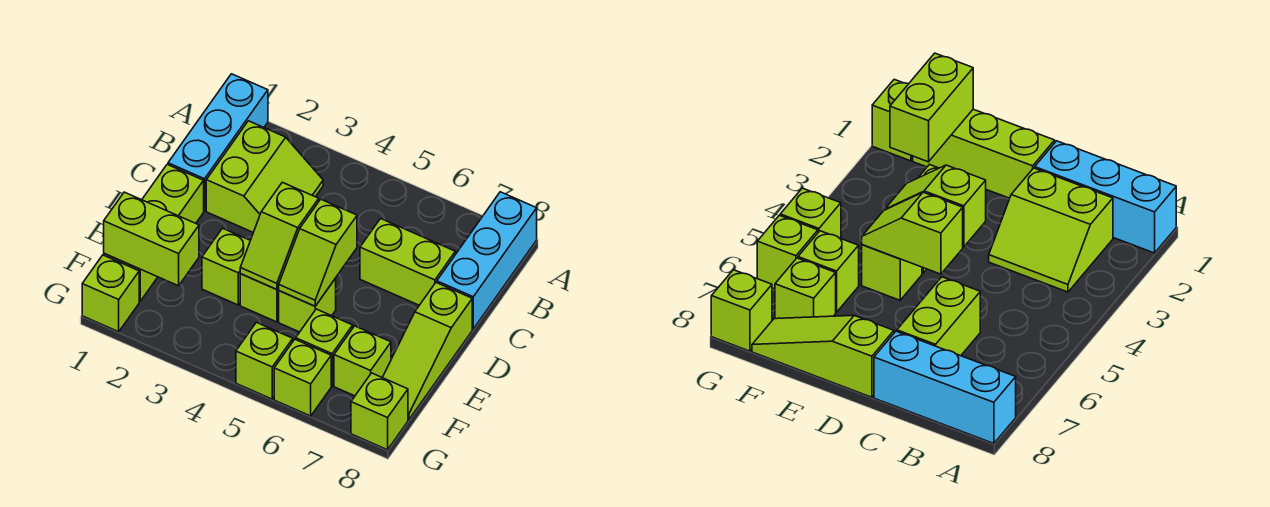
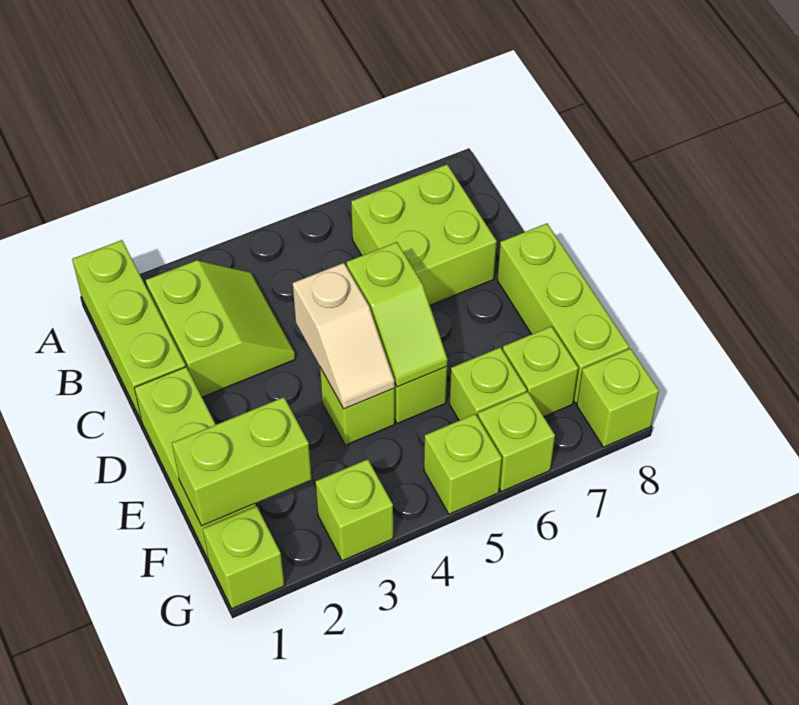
cyan 1x3 brick [168,74,268,211] -> lime 1x3 brick [72,240,186,421]
cyan 1x3 brick [437,192,537,329] -> none
lime 1x2 brick [360,219,455,305] -> lime 2x2 brick [351,165,497,305]
lime 1x2 slope [240,182,319,290] -> tan 1x2 slope [293,263,395,409]
lime 1x3 slope [382,282,472,420] -> lime 1x3 brick [497,223,629,403]
lime 1x1 brick [202,228,250,305] -> lime 1x1 brick moved to [316,459,393,561]

